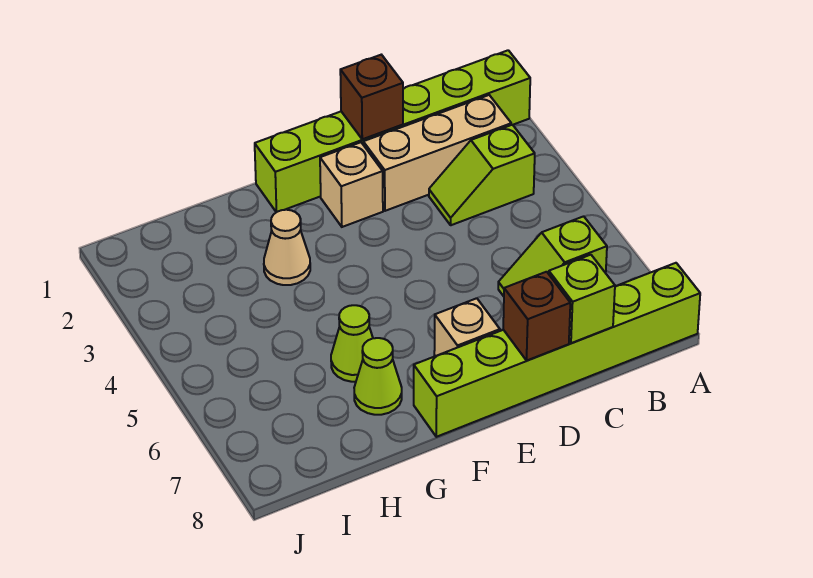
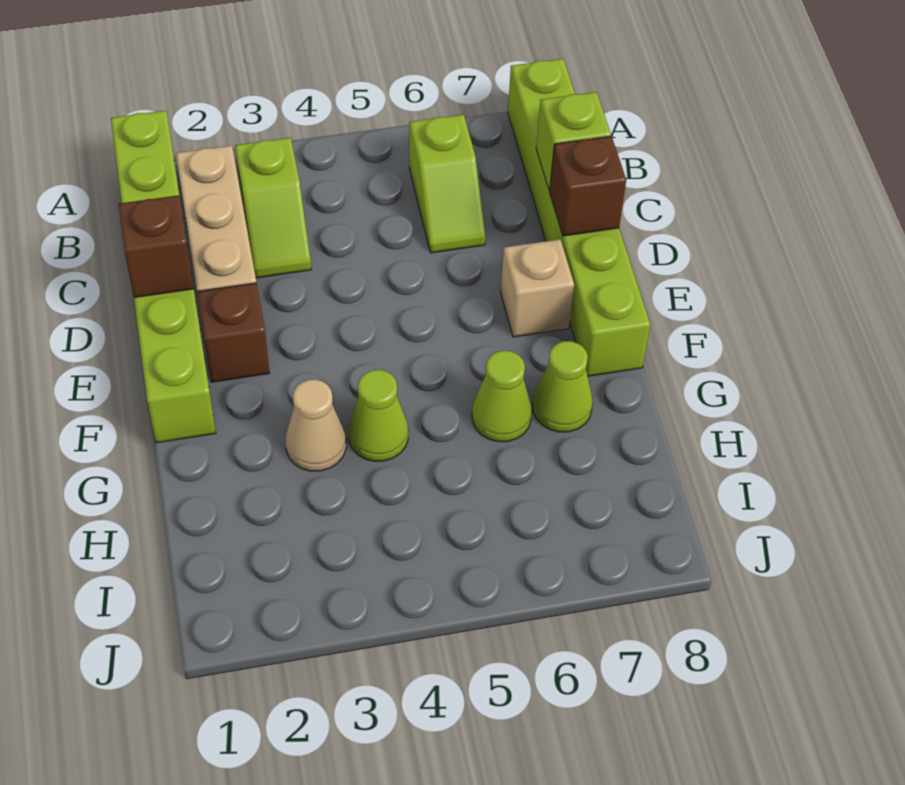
tan 1x1 brick [320,142,383,227] -> brown 1x1 brick [197,283,269,382]
none -> lime 1x1 cone [348,370,408,461]

